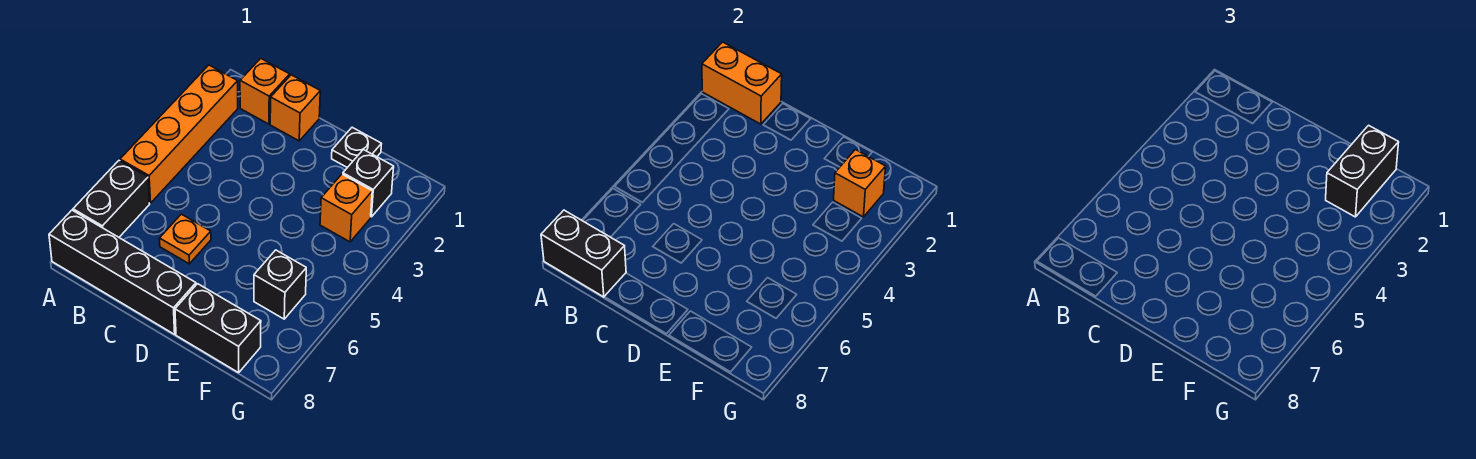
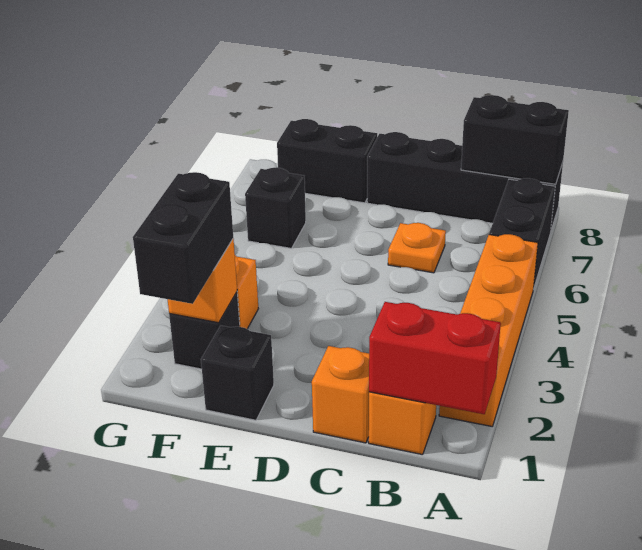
orange 1x2 brick [702,42,782,124] -> red 1x2 brick [369,302,501,414]
black 1x1 plate [332,127,381,168] -> black 1x1 brick [201,325,274,420]

